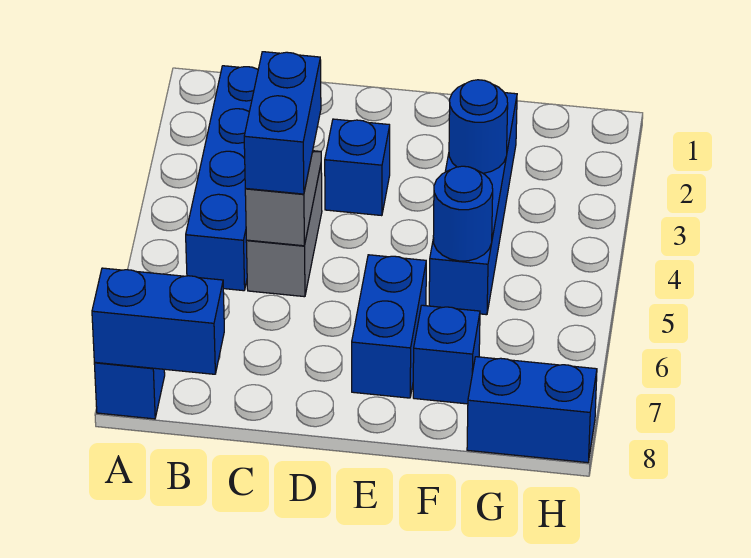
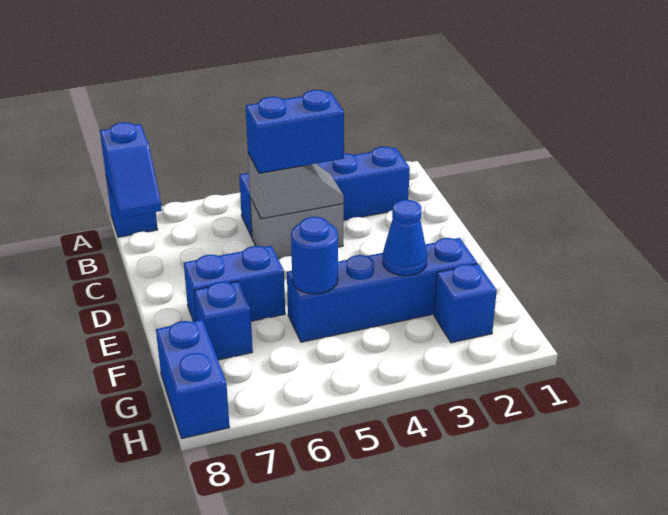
blue 1x2 brick [92,268,224,374] -> blue 1x2 slope [100,122,162,218]
blue 1x1 brick [325,119,390,216] -> blue 1x1 brick moved to [434,264,497,343]
blue 1x1 round brick [449,80,508,173] -> blue 1x1 cone [382,200,427,276]

